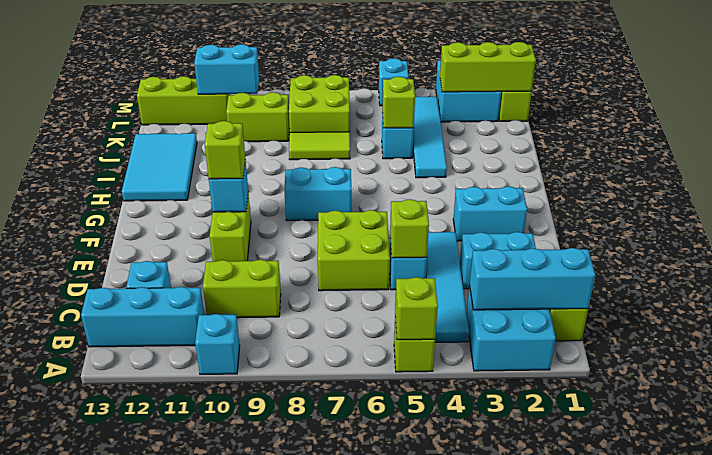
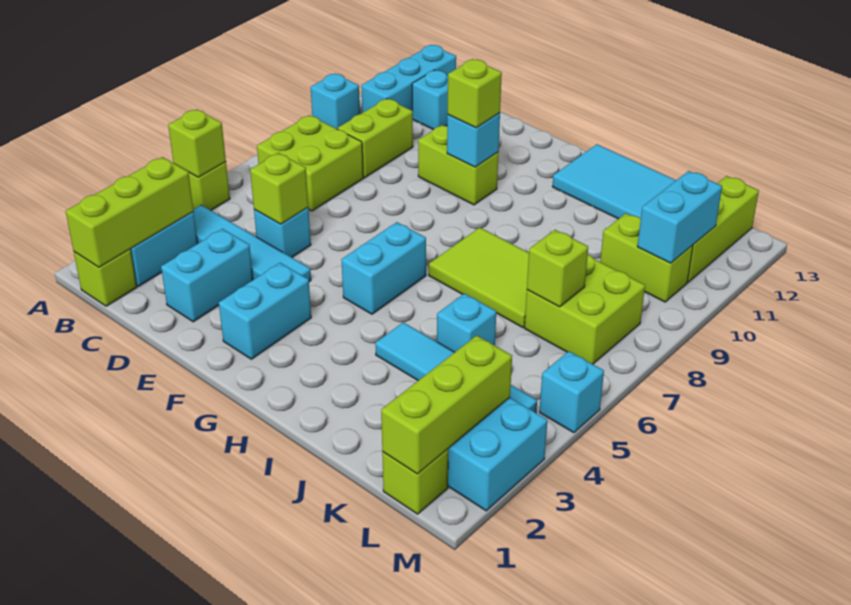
cyan 1x3 brick [470,248,595,310] -> lime 1x3 brick [66,157,193,267]
lime 2x2 brick [318,210,390,291] -> lime 2x2 brick moved to [257,115,363,211]
cyan 1x2 brick [284,167,351,221] -> cyan 1x2 brick moved to [341,222,426,314]
lime 1x1 brick [382,77,415,128] -> lime 1x1 brick moved to [527,230,588,307]
lime 1x2 tile [289,132,350,160] -> lime 2x3 tile [429,227,529,328]
lime 1x2 brick [226,92,290,142] -> lime 1x2 brick turned to [600,213,693,302]

